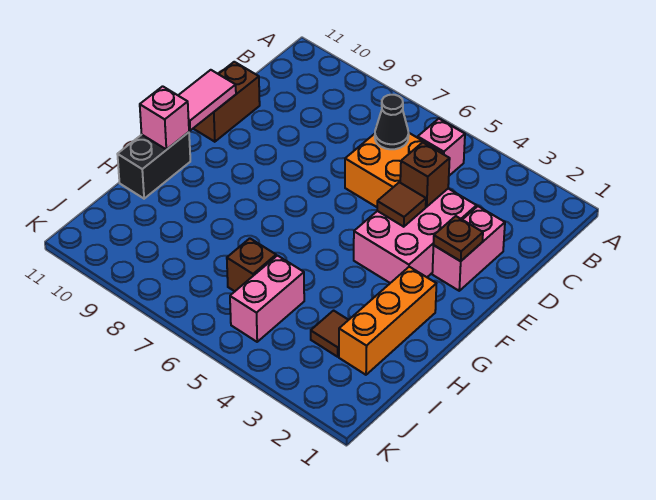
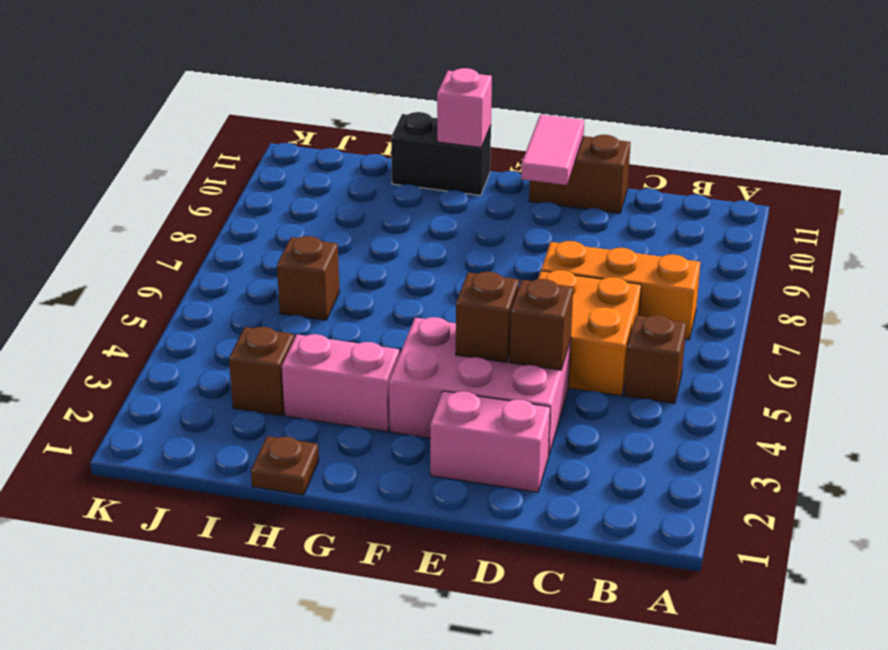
pink 1x1 brick [417,119,465,176] -> brown 1x1 brick [624,315,686,404]
black 1x1 cone [375,95,409,149] -> none
brown 1x1 plate [434,216,483,261] -> brown 1x1 plate moved to [251,436,319,495]
brown 1x1 tile [377,182,426,227] -> brown 1x1 brick [456,272,519,362]
pink 1x2 tile [178,70,236,130] -> pink 1x2 tile turned to [521,115,584,185]
orange 1x3 brick [339,267,436,375] -> orange 1x3 brick moved to [541,241,700,340]
brown 1x1 tile [311,311,348,357] -> brown 1x1 brick [229,327,294,416]
pink 1x2 brick [230,256,304,342] -> pink 1x2 brick moved to [282,334,399,432]

